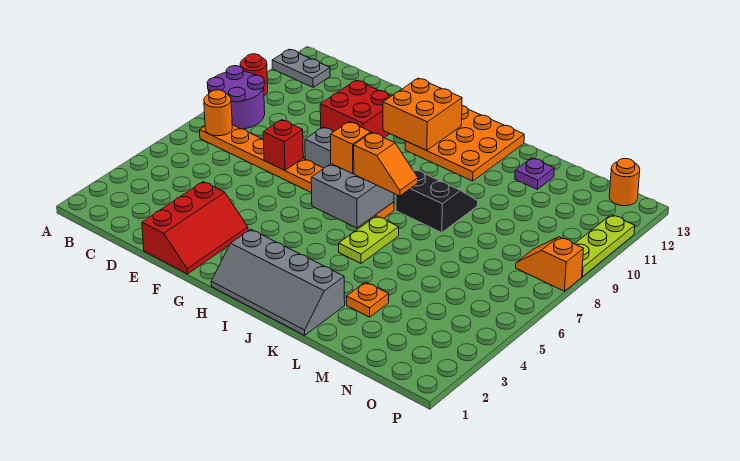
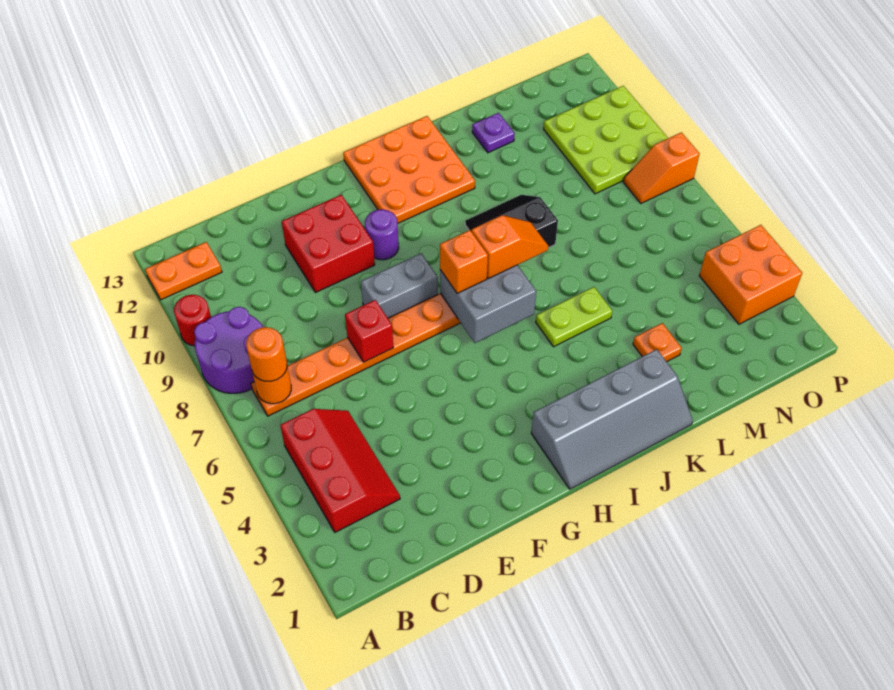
grey 1x2 plate [272,49,330,87] -> orange 1x2 plate [145,242,222,300]
red 2x3 slope [142,182,248,274] -> red 2x3 slope moved to [280,409,400,532]
none -> purple 1x1 round brick [365,209,399,260]
orange 2x2 brick [383,78,462,151] -> orange 2x2 brick moved to [699,225,802,324]
lime 1x2 plate [339,216,399,263] -> lime 1x2 plate turned to [536,287,612,347]
orange 1x1 round brick [609,159,640,206] -> orange 1x1 round brick moved to [246,327,287,381]
lime 1x3 plate [575,215,635,277] -> lime 3x3 plate [544,86,668,194]

